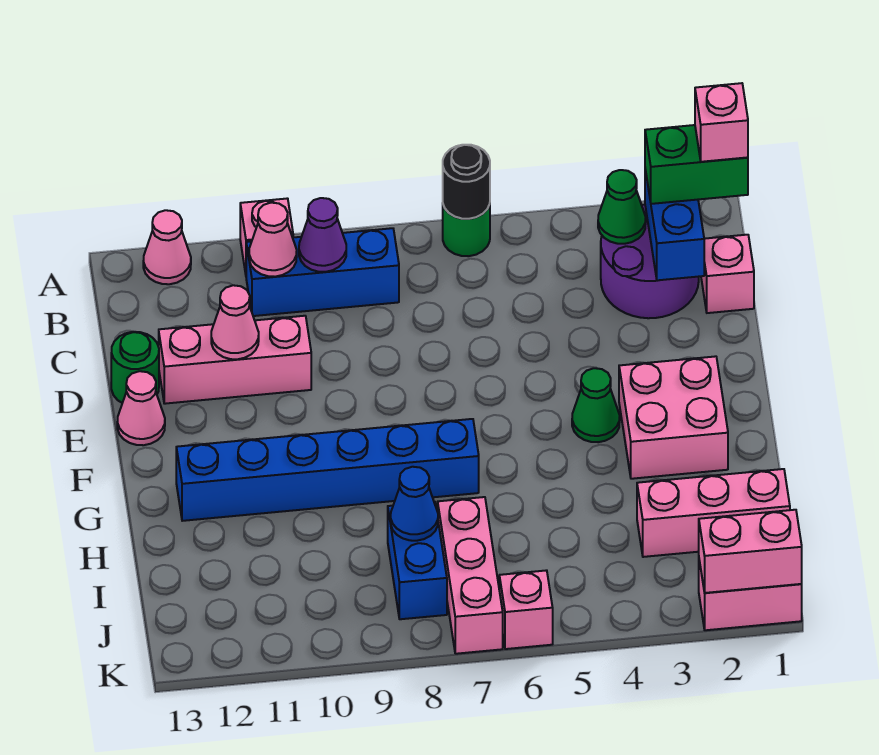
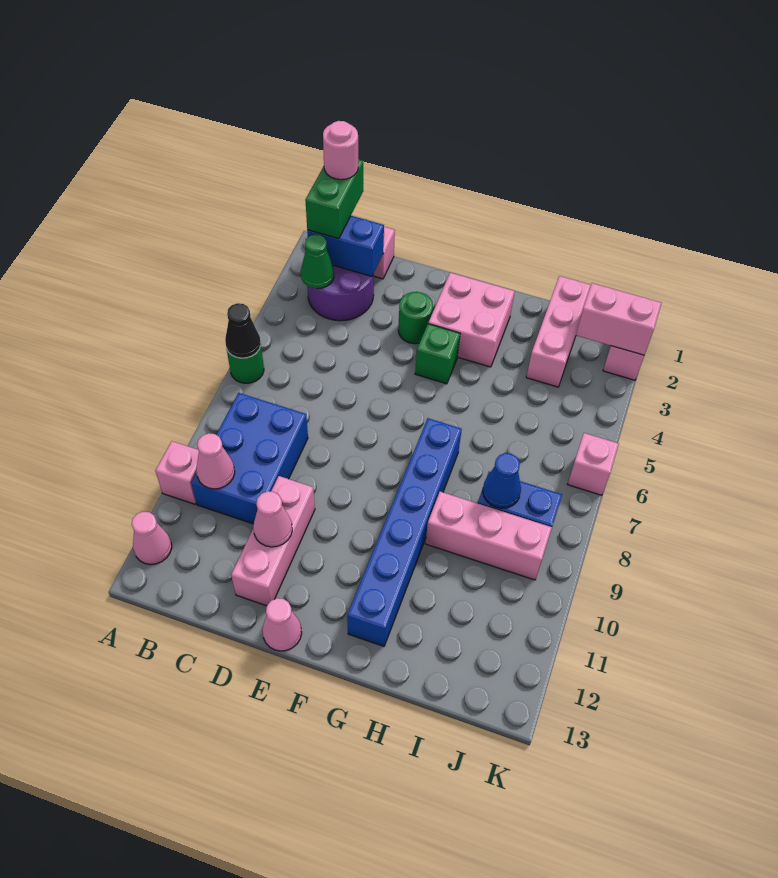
black 1x1 round brick [443,145,490,219] -> black 1x1 cone [225,303,261,358]
pink 1x1 brick [695,83,748,162] -> pink 1x1 round brick [323,121,358,180]
blue 1x3 brick [246,228,399,316] -> blue 2x3 brick [191,393,308,524]
purple 1x1 cone [299,198,346,272] -> none
green 1x1 round brick [111,332,159,403] -> green 1x1 round brick moved to [398,292,433,344]
green 1x1 cone [572,368,620,442] -> green 1x1 brick [415,324,460,384]
pink 1x3 brick [438,497,503,654] -> pink 1x3 brick moved to [425,492,552,580]
pink 1x2 brick [699,510,802,593] -> pink 1x2 brick turned to [576,283,662,355]

